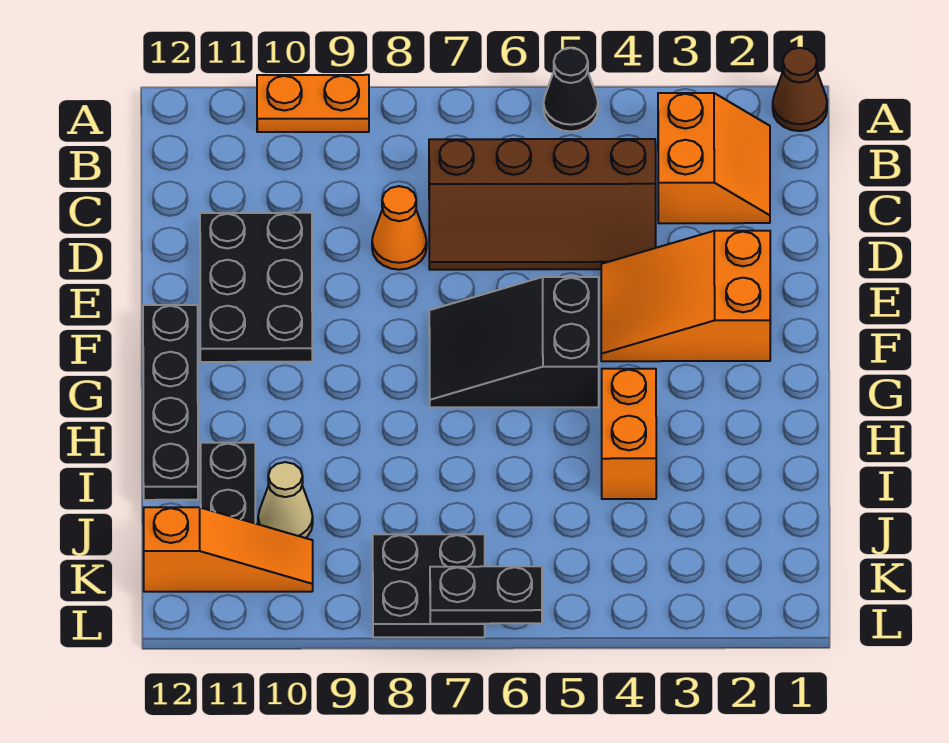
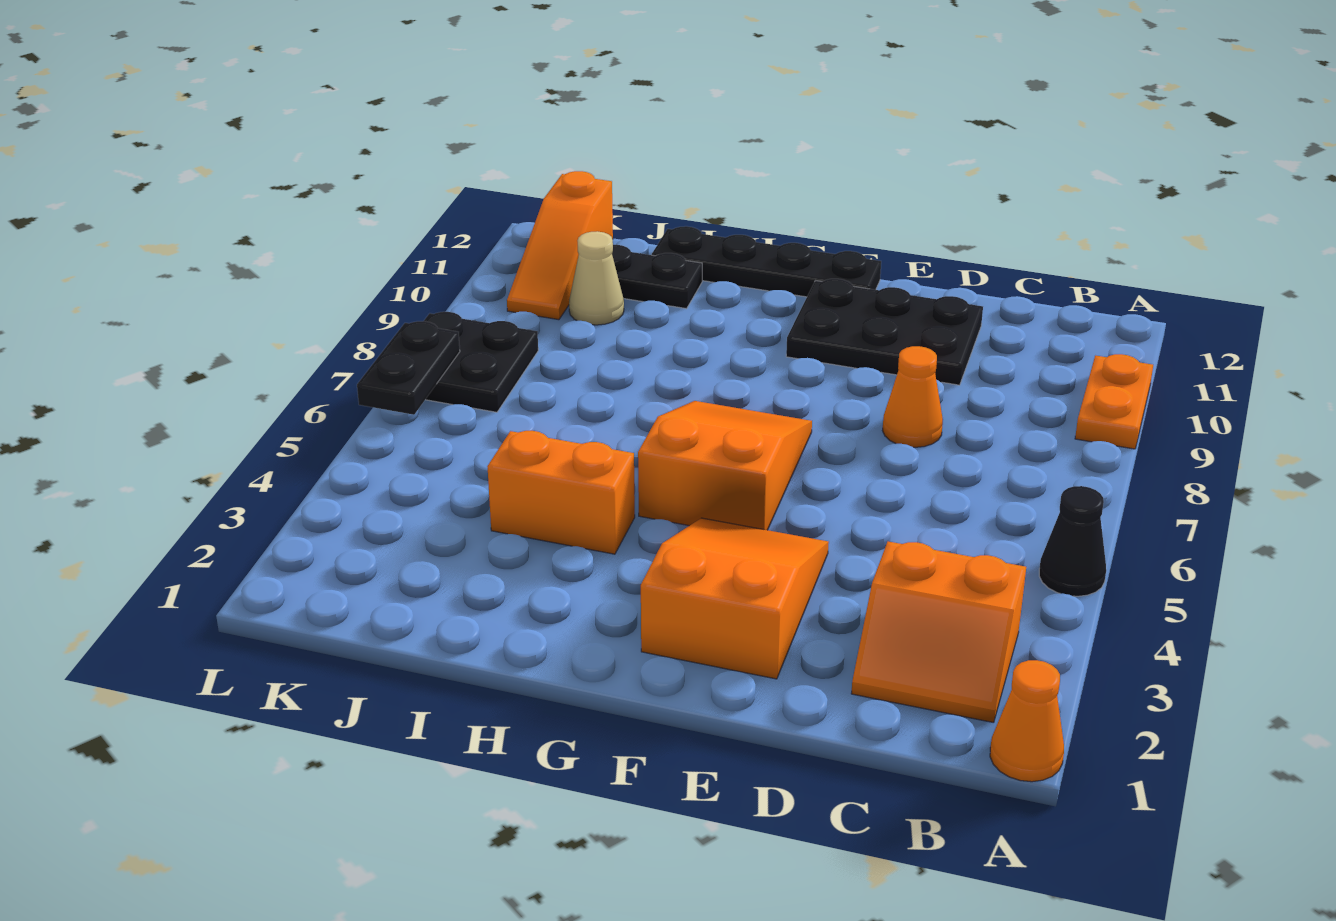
brown 1x1 cone [773,48,827,131] -> orange 1x1 cone [990,660,1064,782]
brown 2x4 slope [429,139,656,270] -> none
black 2x3 slope [429,277,599,407] -> orange 2x3 slope [638,401,812,530]

